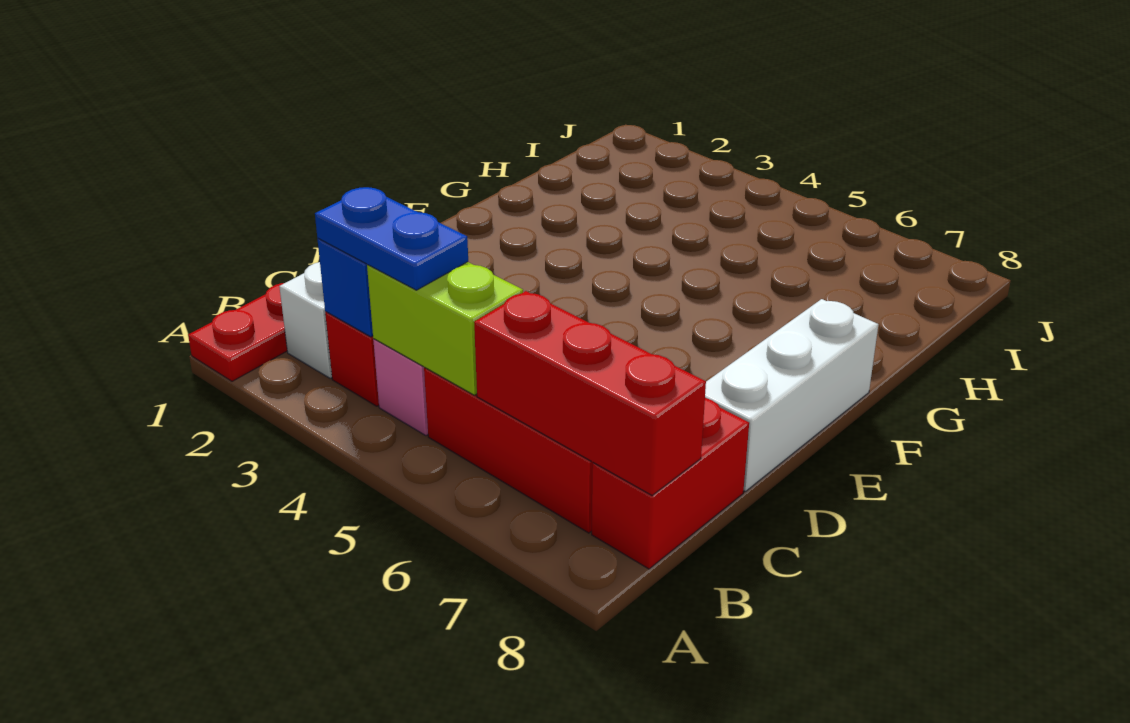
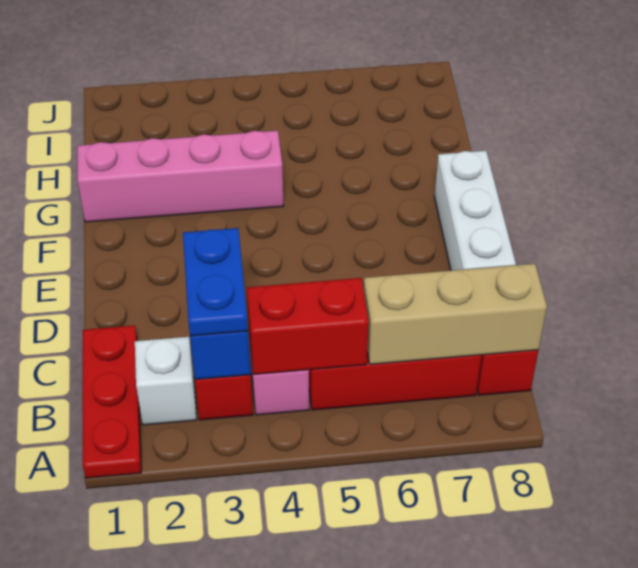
blue 1x2 plate [315,187,468,290] -> blue 1x2 plate turned to [183,228,248,336]
lime 1x2 brick [367,262,523,395] -> red 1x2 brick [247,278,369,375]
red 1x3 brick [474,291,706,495] -> tan 1x3 brick [364,264,547,364]
none -> pink 1x4 brick [77,131,284,222]

